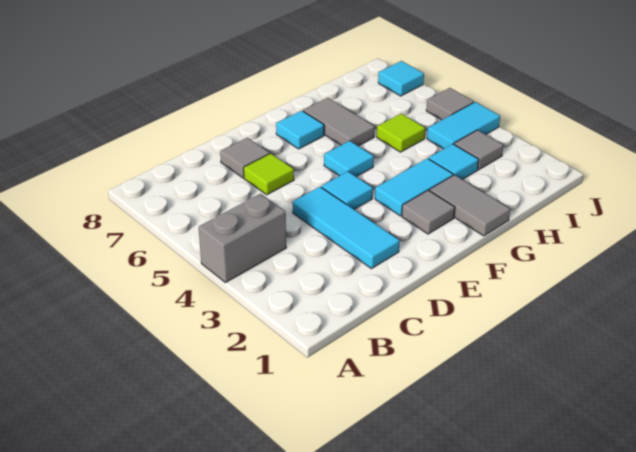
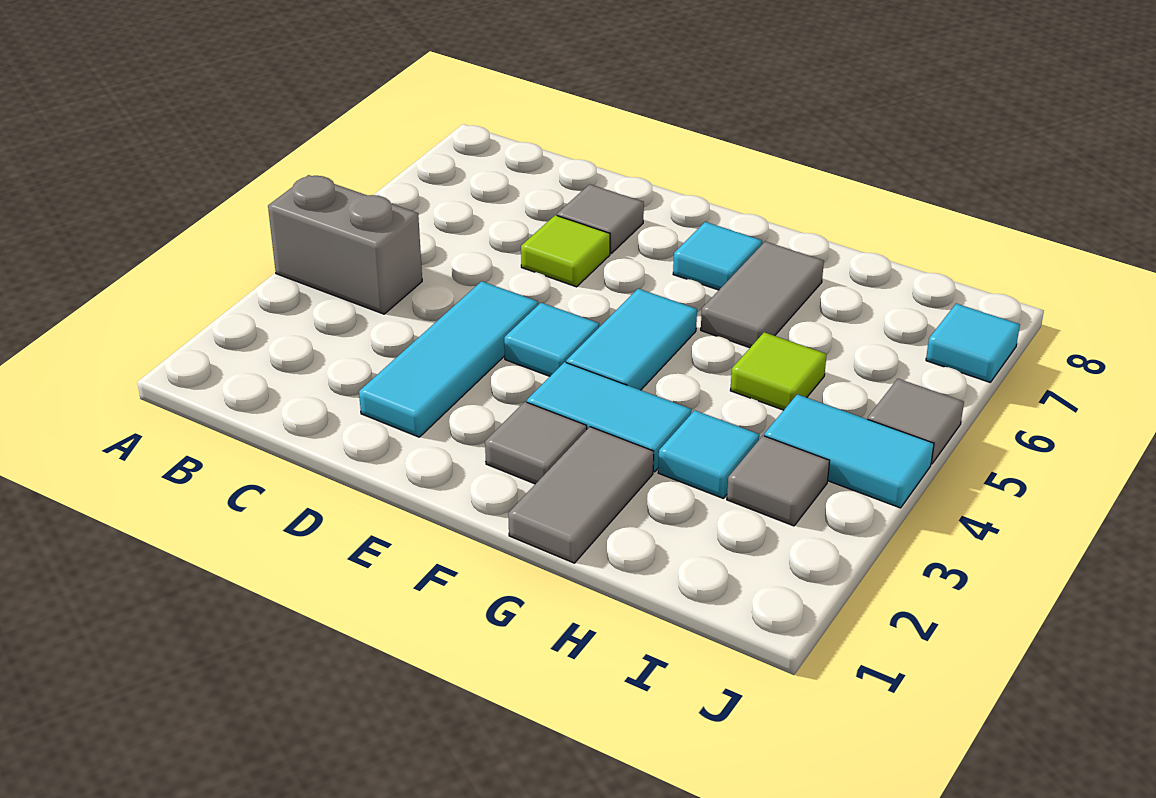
cyan 1x1 tile [324,141,374,177] -> cyan 1x2 tile [566,289,697,390]

